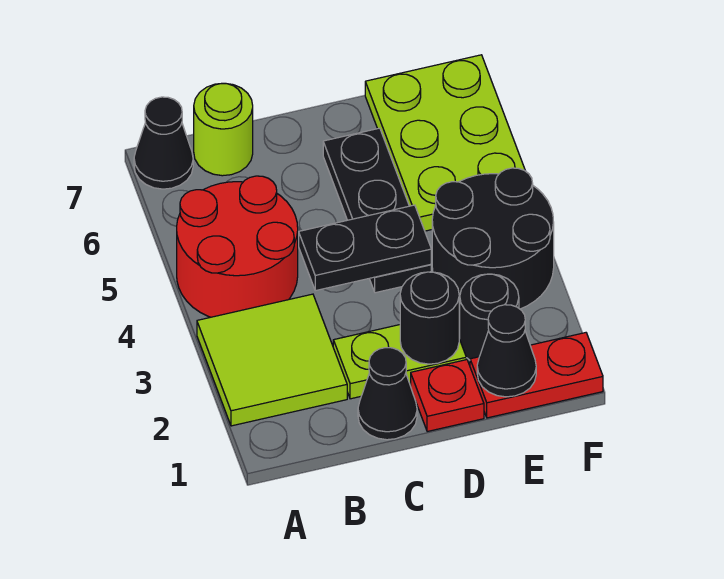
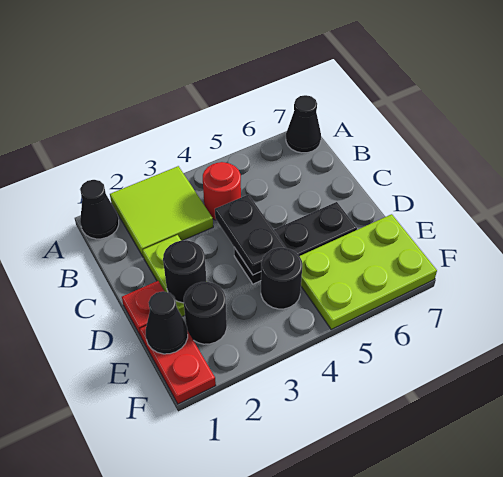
red 2x2 round brick [177,176,298,317] -> red 1x1 round brick [203,162,241,220]
lime 1x1 round brick [194,83,253,176] -> none
black 1x1 cone [358,348,417,440] -> black 1x1 cone moved to [80,180,119,239]
black 2x2 round brick [432,168,554,309] -> black 1x1 round brick [261,248,302,309]

